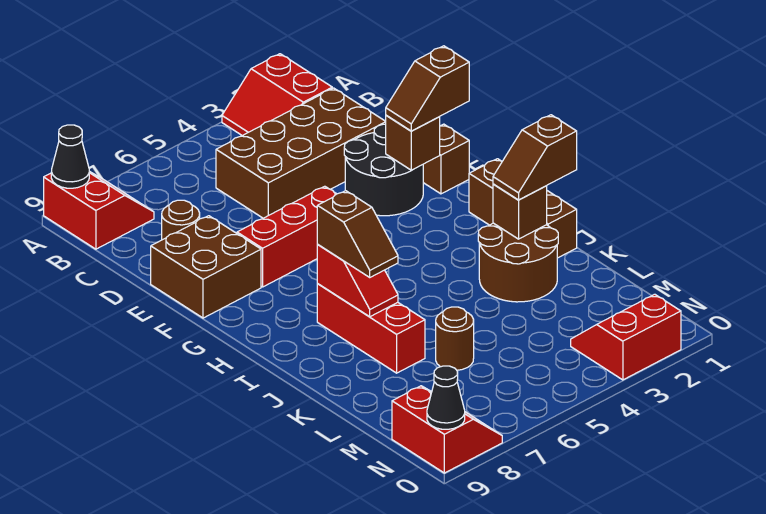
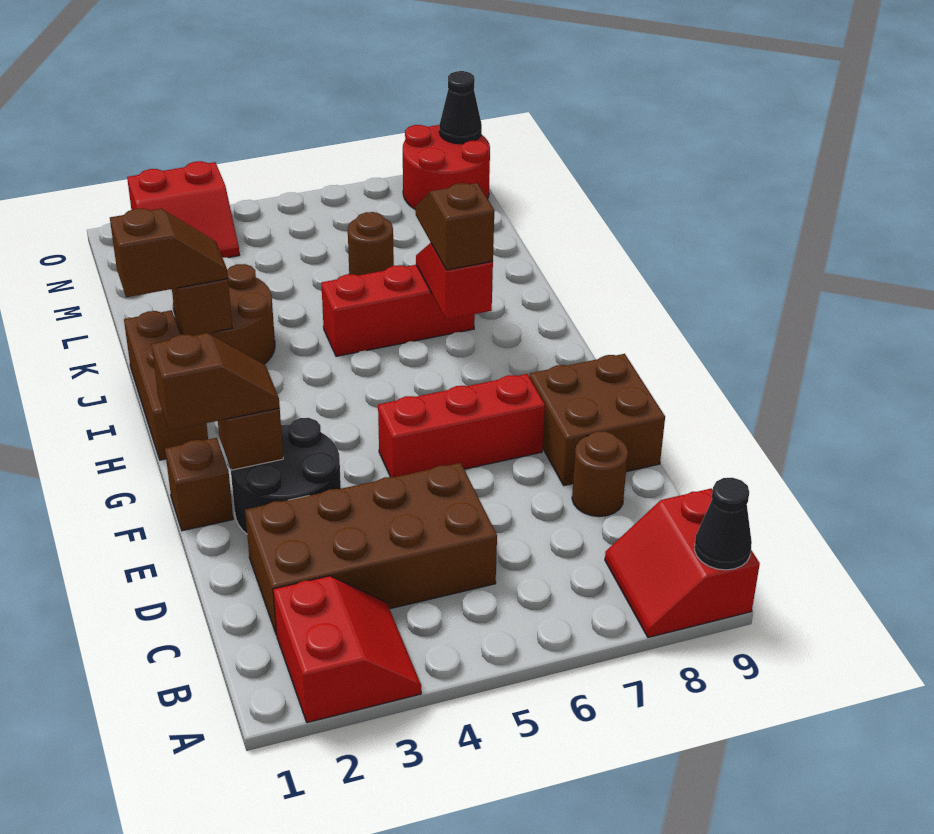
red 1x3 brick [317,284,425,373] -> red 1x3 brick turned to [321,265,475,356]
red 2x2 slope [392,386,502,473] -> red 2x2 round brick [403,125,490,210]

